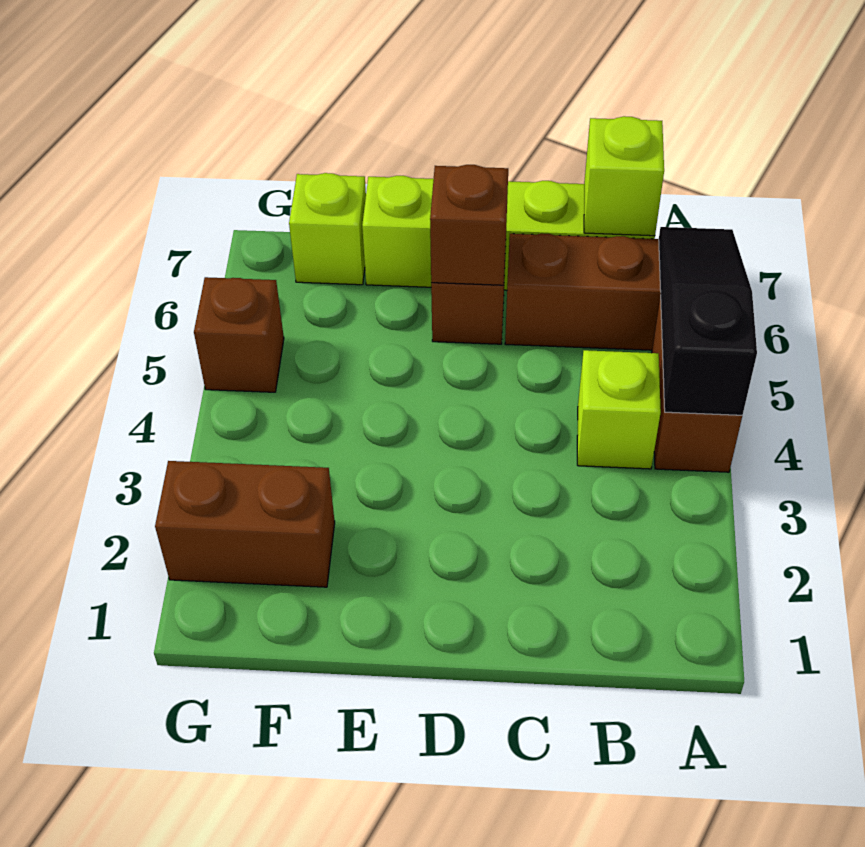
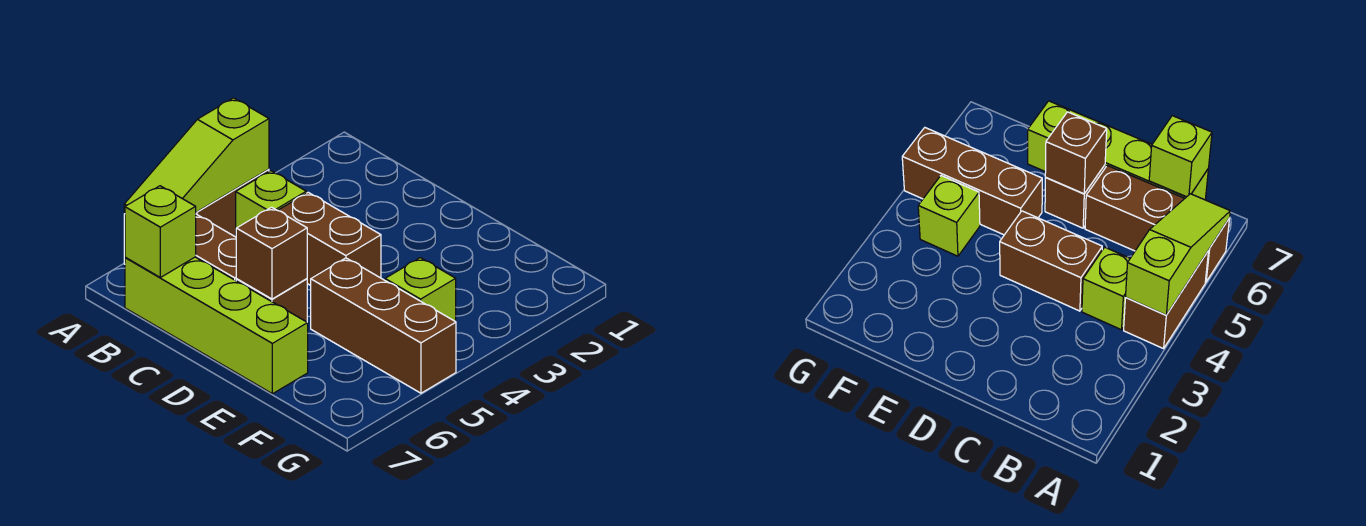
black 1x3 slope [659,227,757,415] -> lime 1x3 slope [124,98,269,213]
brown 1x2 brick [155,461,335,587] -> brown 1x2 brick moved to [278,192,381,286]
lime 1x1 brick [289,173,366,285] -> lime 1x1 brick moved to [385,258,456,322]
brown 1x1 brick [194,277,284,392] -> brown 1x3 brick [311,258,456,393]

